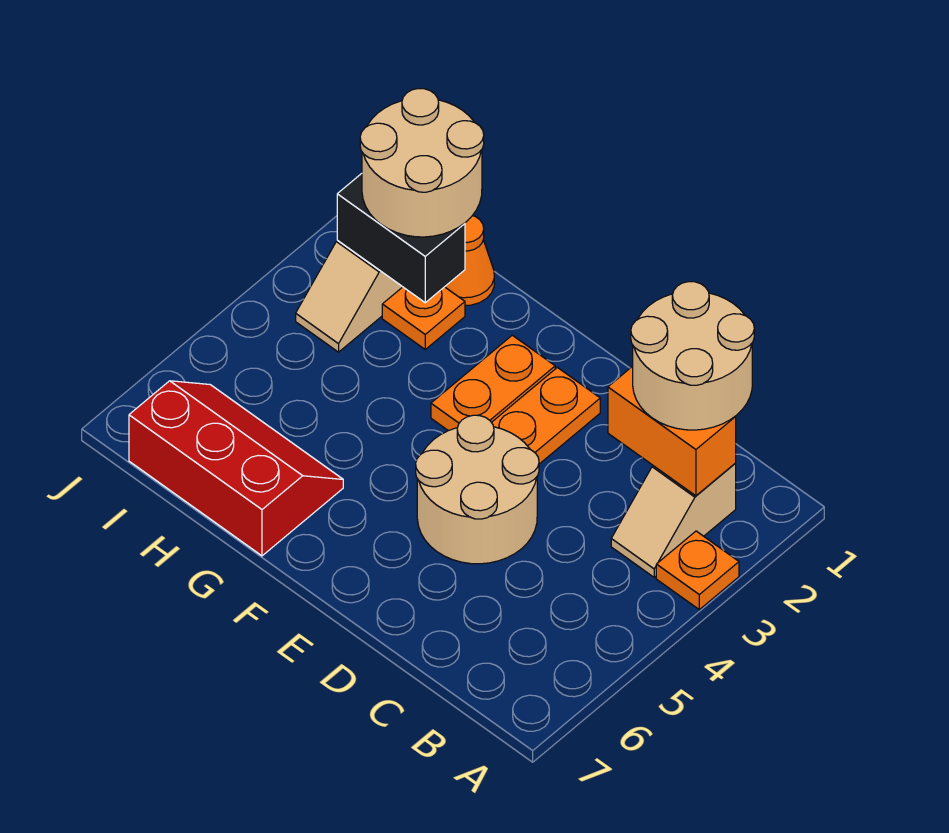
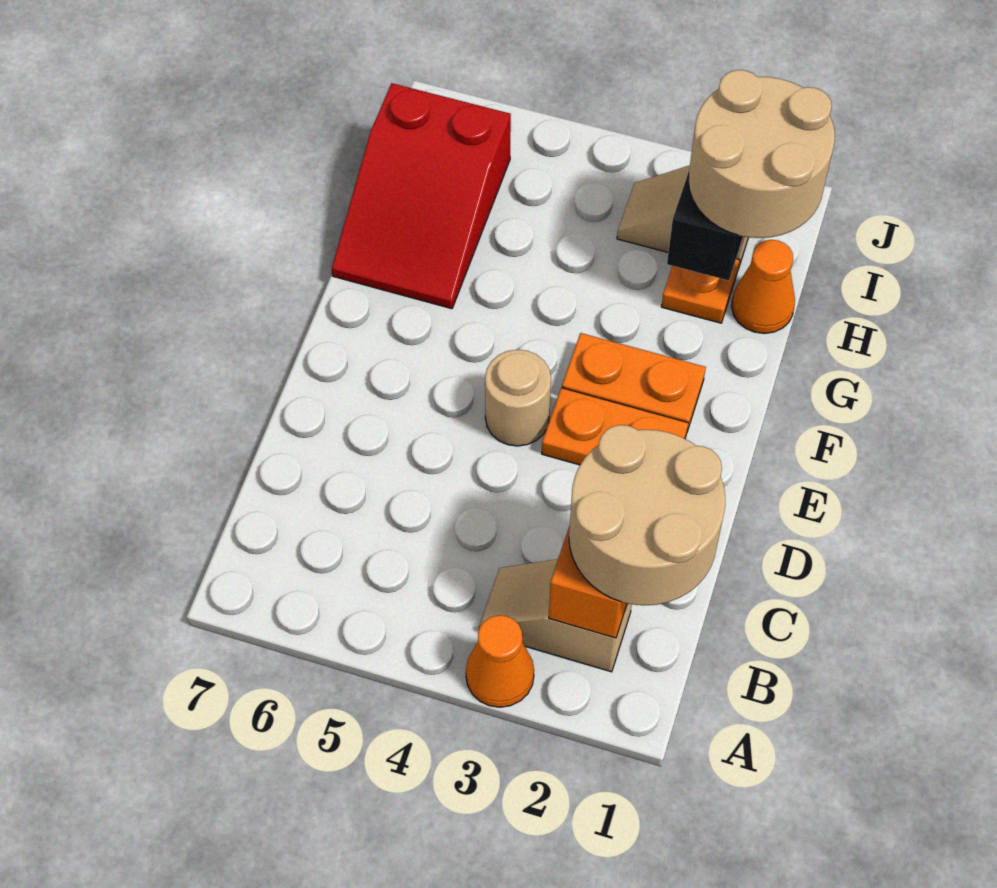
orange 1x1 plate [656,531,739,609] -> orange 1x1 cone [466,615,534,707]
tan 2x2 round brick [416,415,539,564] -> tan 1x1 round brick [485,350,551,446]
red 2x3 slope [129,381,343,556] -> red 2x3 slope turned to [332,83,511,309]

